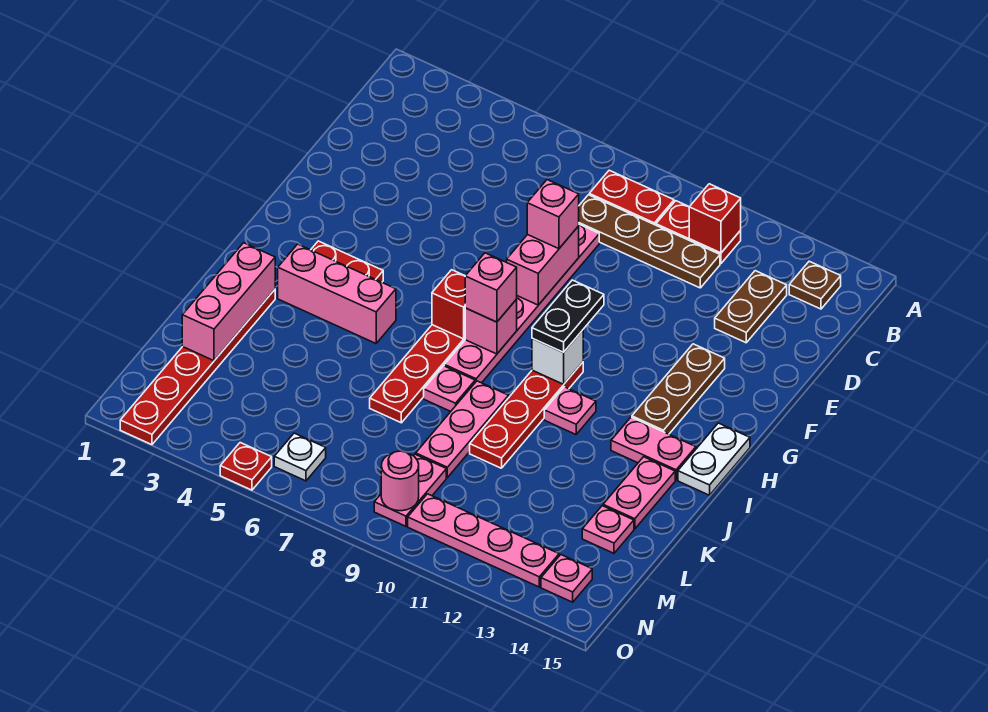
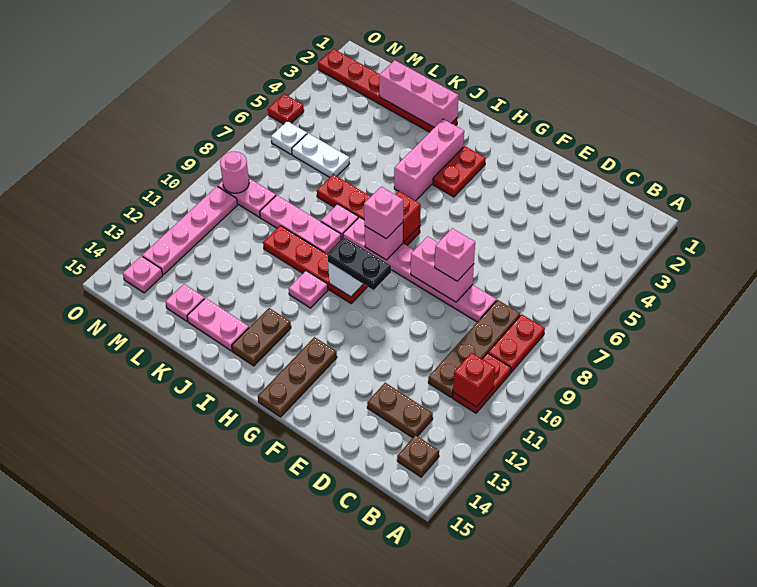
brown 1x3 plate [632,344,725,434] -> brown 1x3 plate turned to [258,337,337,417]
white 1x2 plate [678,423,750,495] -> white 1x2 plate moved to [292,133,349,177]
pink 1x2 plate [611,417,696,480] -> brown 1x2 plate [232,308,291,366]

